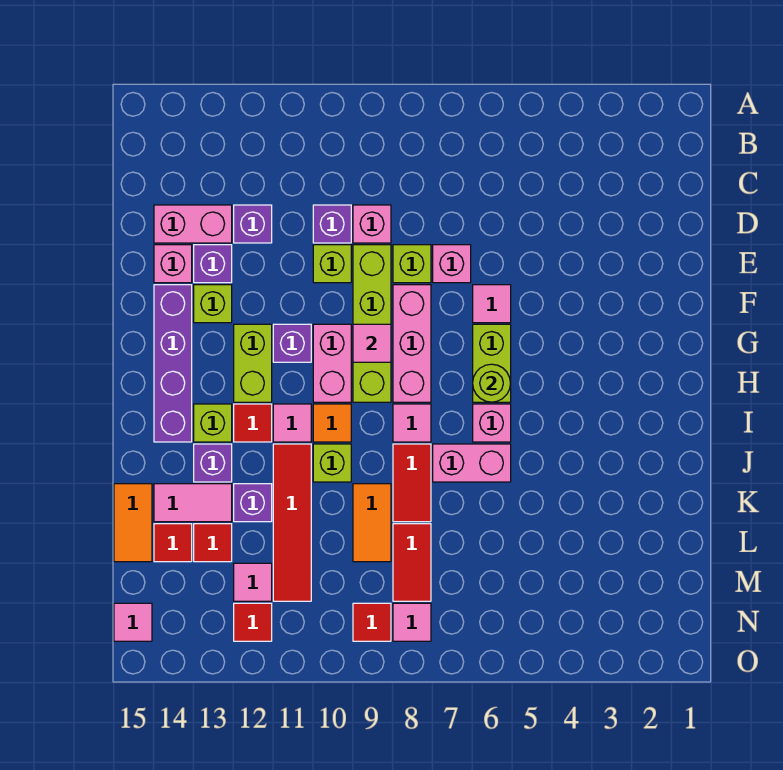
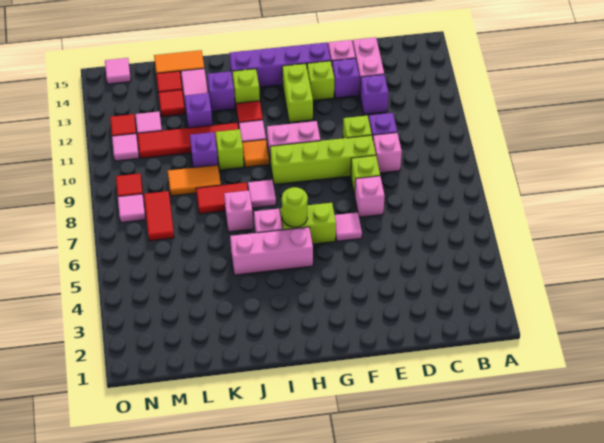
pink 1x3 brick [393,285,431,402] -> pink 1x3 brick moved to [230,227,313,275]
pink 1x1 tile [353,324,391,362] -> pink 1x1 tile moved to [112,134,139,161]
purple 1x1 brick [273,324,311,362] -> purple 1x1 brick moved to [190,132,218,168]
lime 1x2 brick [234,324,272,402] -> lime 1x2 brick turned to [282,64,313,122]
pink 1x2 brick [433,444,511,482] -> pink 1x1 brick [224,190,253,232]
red 1x2 tile [393,524,431,601] -> red 1x2 tile turned to [144,191,174,241]

